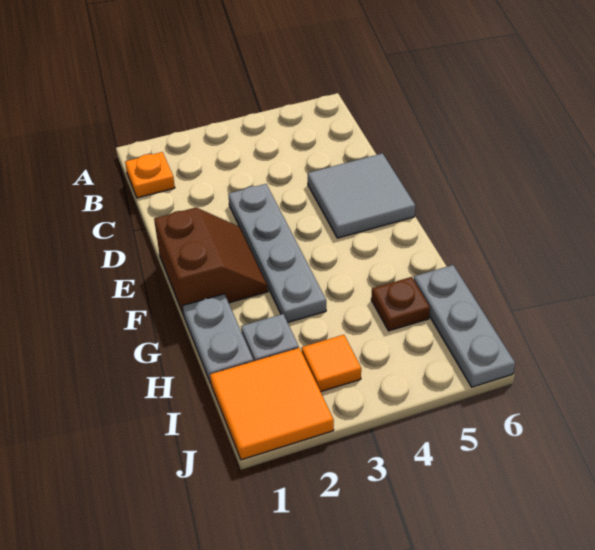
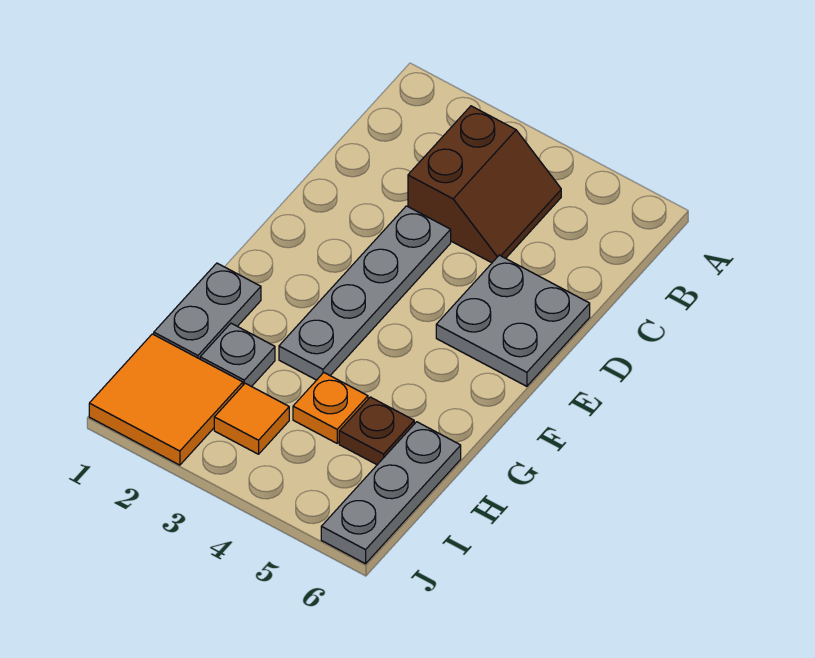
orange 1x1 plate [125,152,175,198] -> orange 1x1 plate moved to [293,373,368,443]
grey 2x2 tile [308,153,415,238] -> grey 2x2 plate [436,255,590,386]
brown 2x2 slope [154,208,268,315] -> brown 2x2 slope moved to [408,106,561,263]

